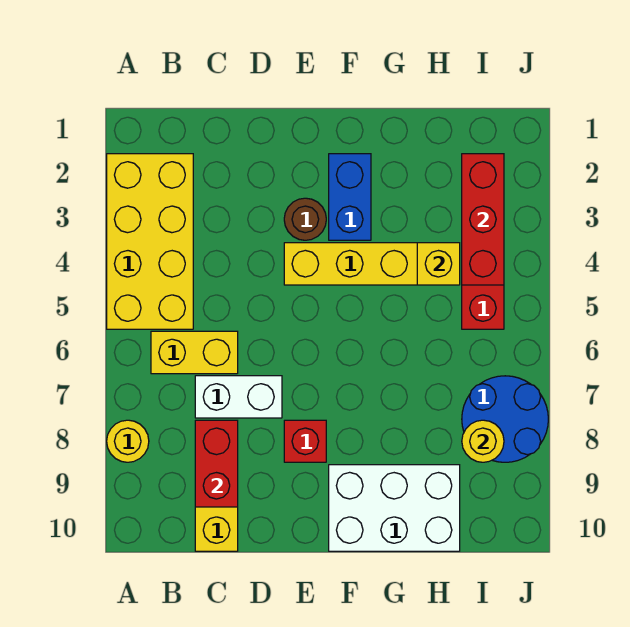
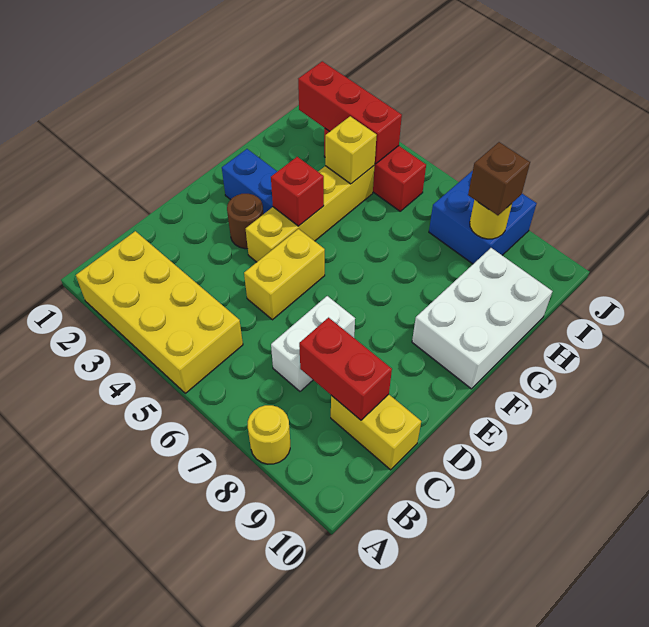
yellow 1x2 brick [151,331,238,374] -> yellow 1x2 brick moved to [244,229,325,320]
red 1x1 brick [284,420,326,462] -> red 1x1 brick moved to [271,157,324,226]
blue 2x2 round brick [462,376,548,462] -> blue 2x2 brick [429,171,537,264]
none -> brown 1x1 brick [468,142,530,215]

